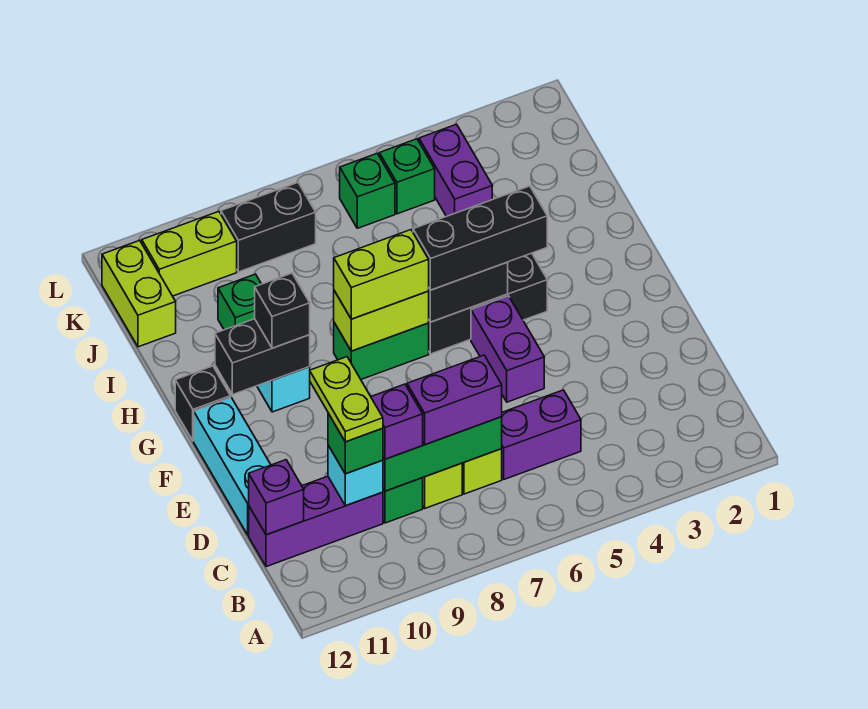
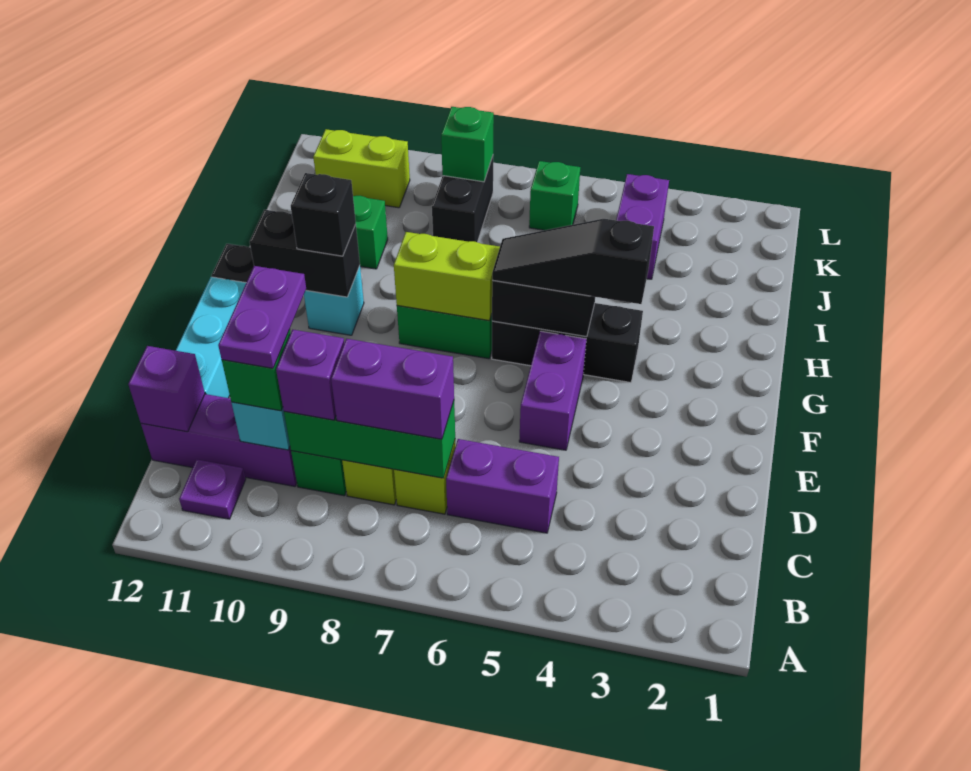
none -> purple 1x1 plate [179,459,246,519]
lime 1x2 plate [310,357,383,442] -> purple 1x2 plate [218,266,306,368]
black 1x3 brick [413,186,547,290] -> black 1x3 slope [492,219,654,304]
lime 1x2 brick [334,230,429,319] -> none
lime 1x2 brick [102,240,176,347] -> none
green 1x1 brick [379,139,435,214] -> green 1x1 brick moved to [441,107,494,182]
black 1x2 brick [221,183,316,272] -> black 1x2 brick turned to [432,156,493,242]

